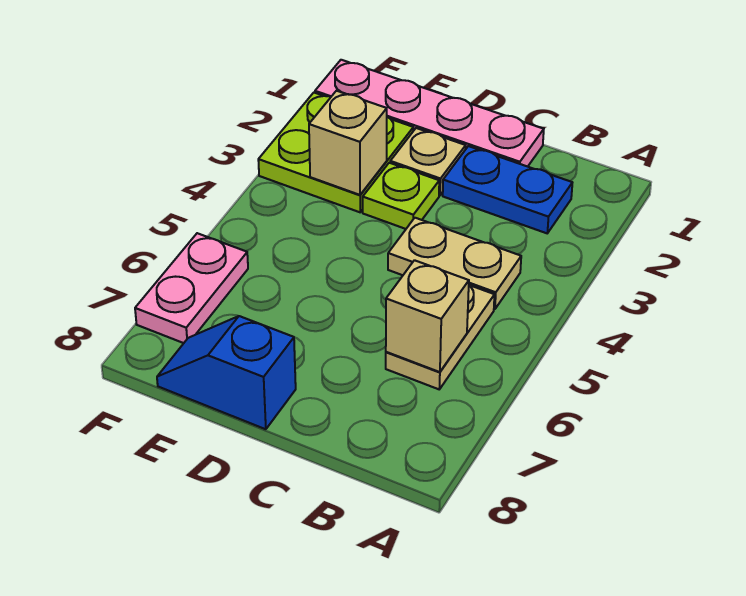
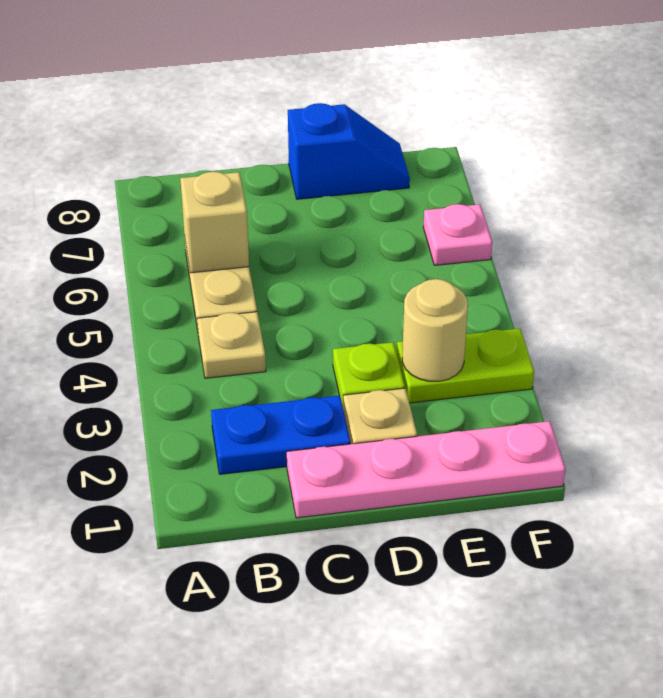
tan 1x2 plate [388,218,521,309] -> tan 1x1 plate [197,312,266,378]
lime 2x2 plate [258,93,413,212] -> lime 1x2 plate [397,328,534,403]
tan 1x1 brick [309,91,387,195] -> tan 1x1 round brick [402,279,468,381]
pink 1x2 plate [135,233,248,343] -> pink 1x1 plate [423,204,492,265]

